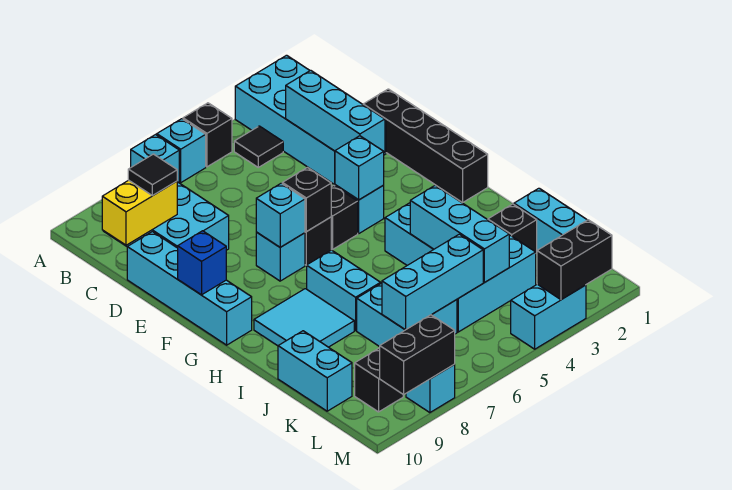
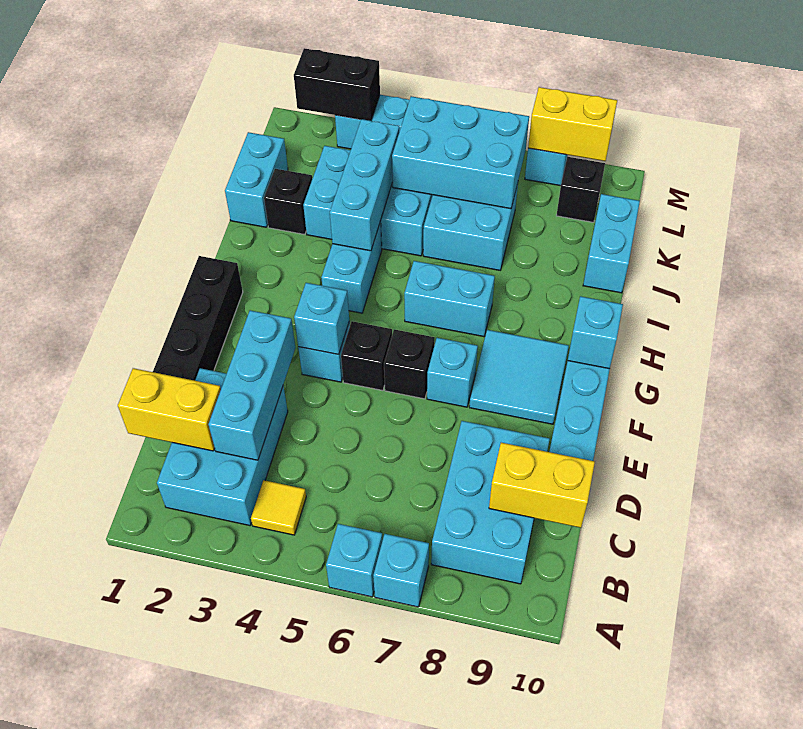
cyan 2x4 brick [235,55,386,185] -> cyan 2x3 brick [157,368,288,526]
black 1x1 brick [183,103,232,167] -> none
black 1x1 tile [234,126,283,167] -> yellow 1x1 tile [251,480,306,535]
none -> yellow 1x2 brick [118,368,221,451]
black 1x1 tile [128,154,177,196] -> none
black 1x1 brick [282,167,331,231] -> none
cyan 1x1 brick [256,183,305,247] -> cyan 1x1 brick moved to [568,296,623,369]
blue 1x1 brick [177,231,226,295] -> none
cyan 1x2 brick [307,250,381,331] -> cyan 1x2 brick turned to [404,261,495,337]
cyan 2x2 tile [254,289,354,347] -> cyan 2x2 tile moved to [469,330,569,424]
cyan 1x3 brick [382,234,483,330] -> cyan 2x3 brick [392,96,529,209]
black 1x2 brick [380,315,455,395] -> yellow 1x2 brick [528,87,617,161]

